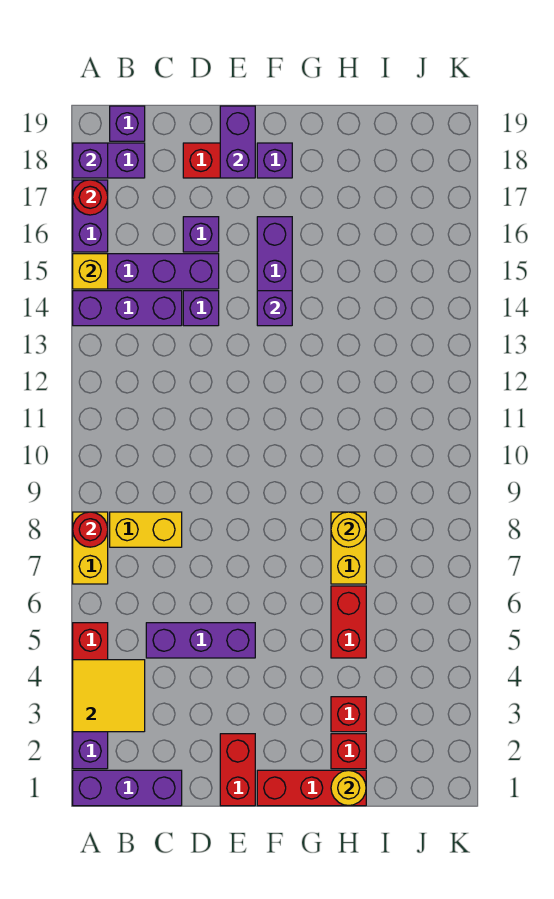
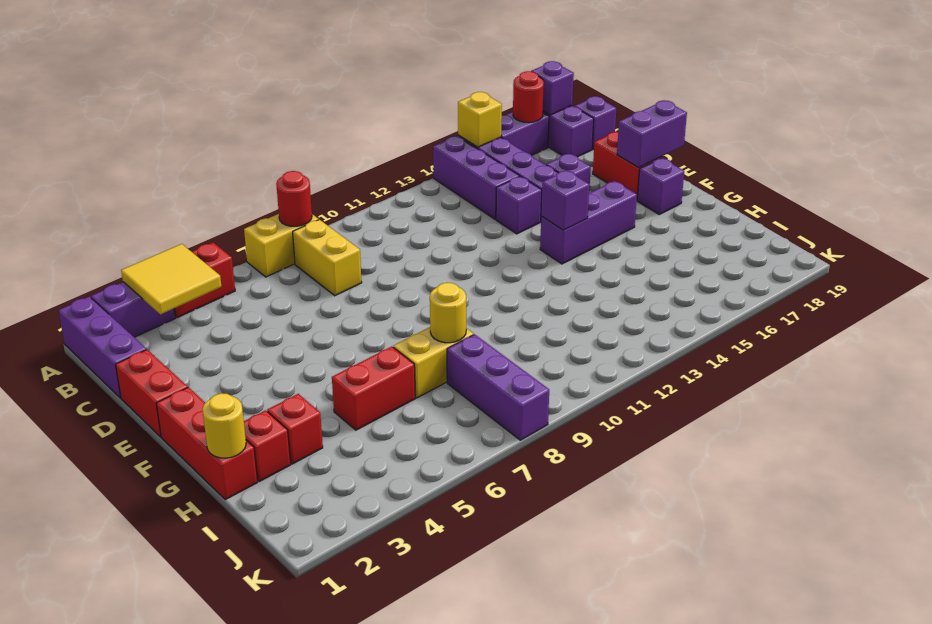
purple 1x3 brick [146,623,255,658] -> purple 1x3 brick moved to [447,334,549,440]
red 1x2 brick [220,734,255,806] -> red 1x2 brick turned to [116,350,188,437]

